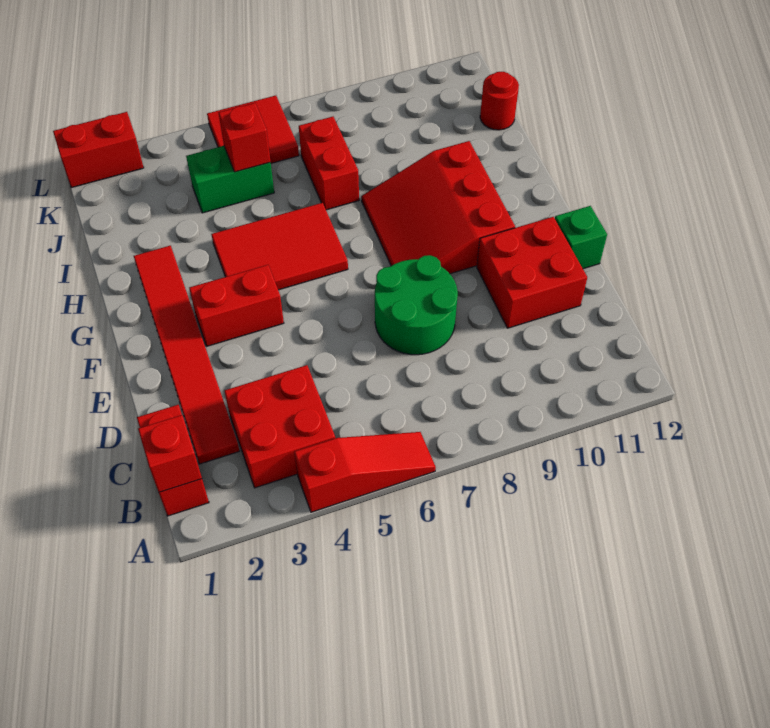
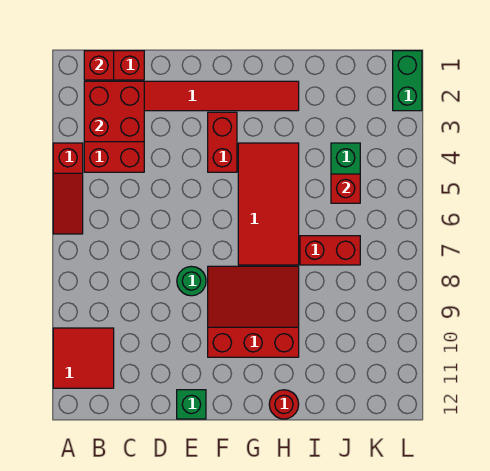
green 2x2 round brick [375,255,458,355] -> green 1x1 round brick [177,266,206,296]
red 2x2 brick [477,217,587,328] -> red 2x2 brick moved to [84,81,144,142]
red 2x3 tile [211,203,348,290] -> red 2x4 tile [238,143,299,265]
red 1x1 round brick [480,72,519,130] -> red 1x1 round brick moved to [269,390,299,419]
red 2x2 tile [207,96,299,163] -> red 2x2 tile moved to [53,328,114,388]
red 1x2 brick [53,112,144,188] -> green 1x2 brick [393,51,422,111]

